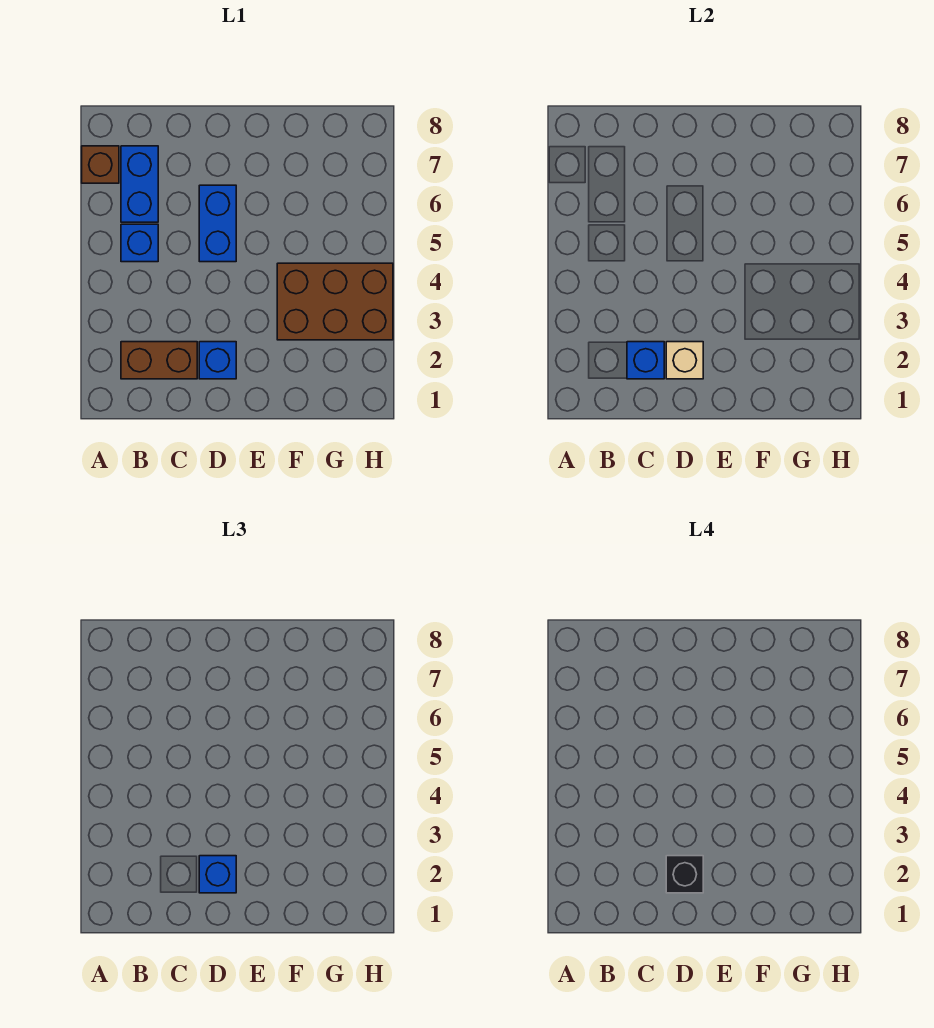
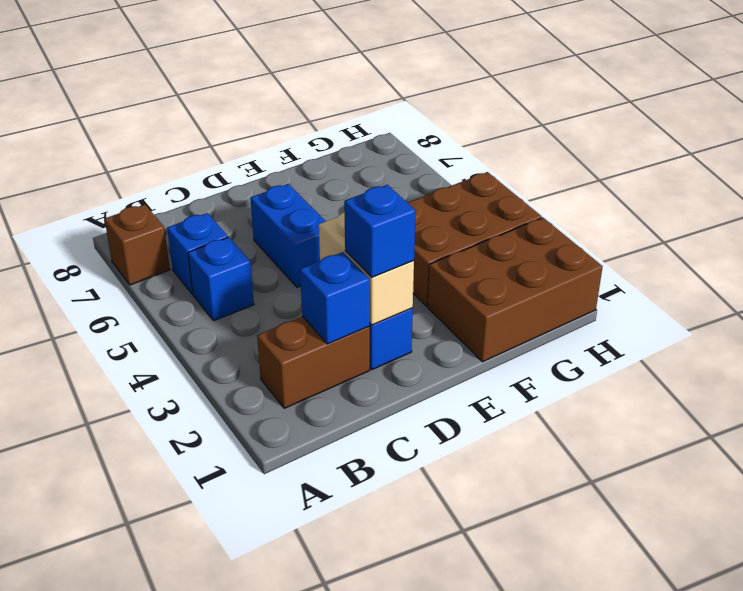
blue 1x2 brick [121,146,158,222] -> blue 1x1 brick [167,213,228,294]
tan 1x1 brick [666,342,703,379] -> tan 1x2 brick [319,212,414,325]
black 1x1 brick [666,856,703,893] -> none
none -> brown 2x3 brick [428,218,603,362]

